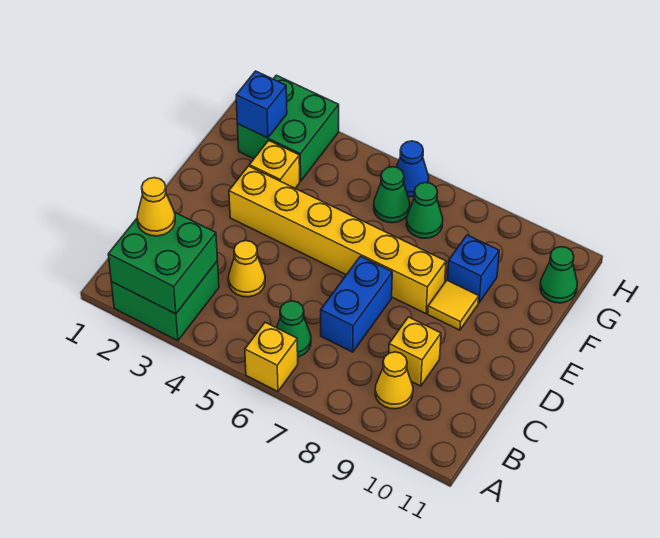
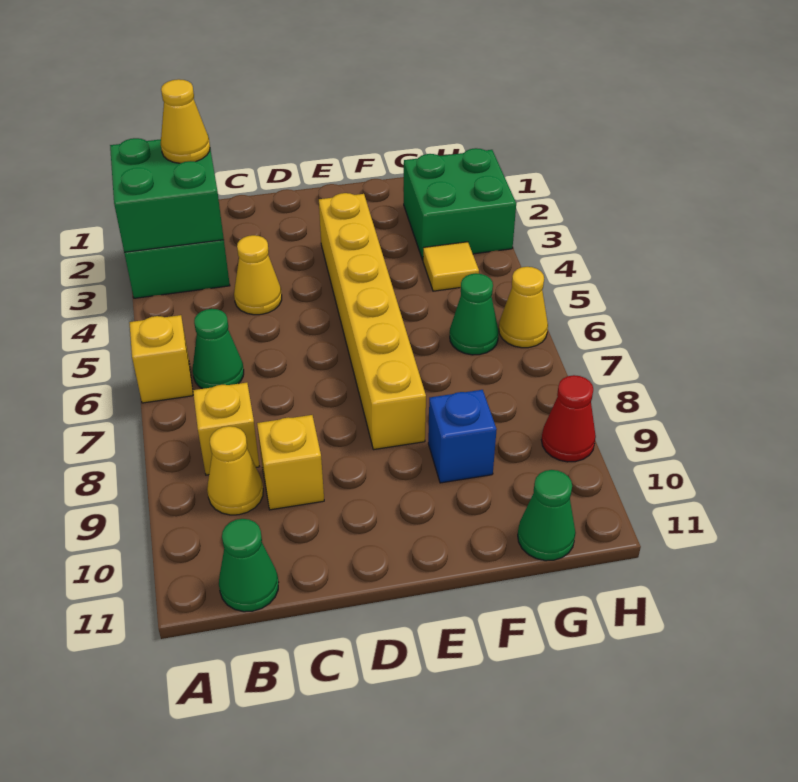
blue 1x2 brick [321,256,392,352] -> none
yellow 1x1 tile [428,280,479,330] -> yellow 1x1 tile moved to [423,242,479,291]
yellow 1x1 brick [249,140,300,188] -> yellow 1x1 brick moved to [193,383,260,475]
blue 1x1 brick [236,71,287,138] -> none
green 1x1 cone [406,183,443,238] -> green 1x1 cone moved to [219,519,279,612]
blue 1x1 cone [396,141,429,197] -> yellow 1x1 cone [499,267,548,348]
none -> red 1x1 cone [541,375,596,462]

